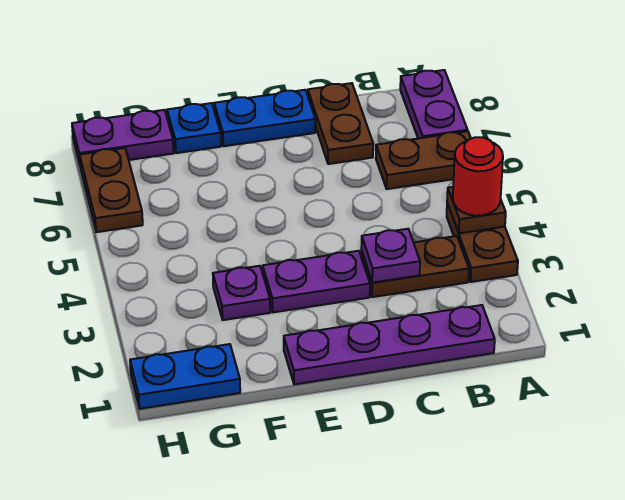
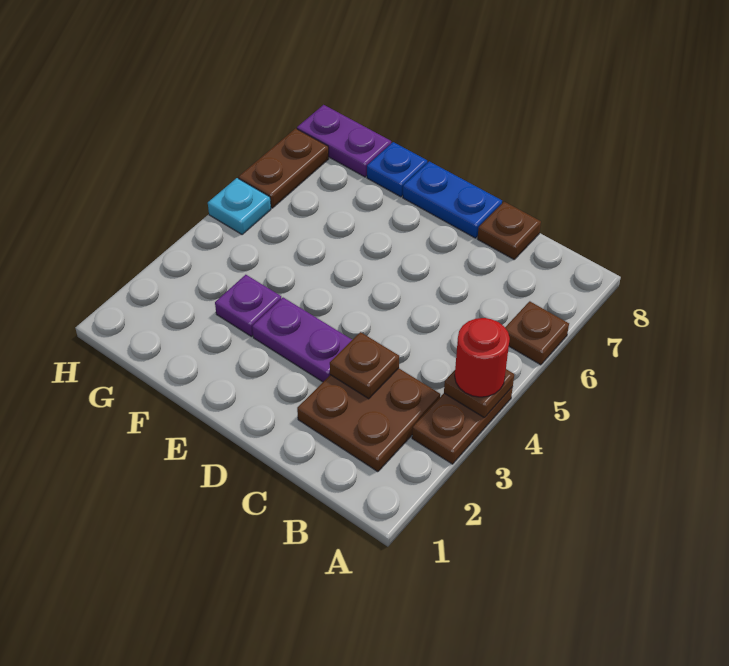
brown 1x2 plate [376,131,471,189] -> brown 1x1 plate [505,301,569,365]
purple 1x2 plate [400,70,468,138] -> none
purple 1x4 plate [284,305,495,384] -> none
brown 1x2 plate [361,236,469,297] -> brown 2x2 plate [297,368,440,472]
purple 1x1 plate [361,229,420,283] -> brown 1x1 plate [330,332,399,399]
brown 1x2 plate [308,83,373,164] -> brown 1x1 plate [478,202,541,259]
blue 1x2 plate [130,344,240,409] -> none
none -> cyan 1x1 plate [208,178,271,235]

